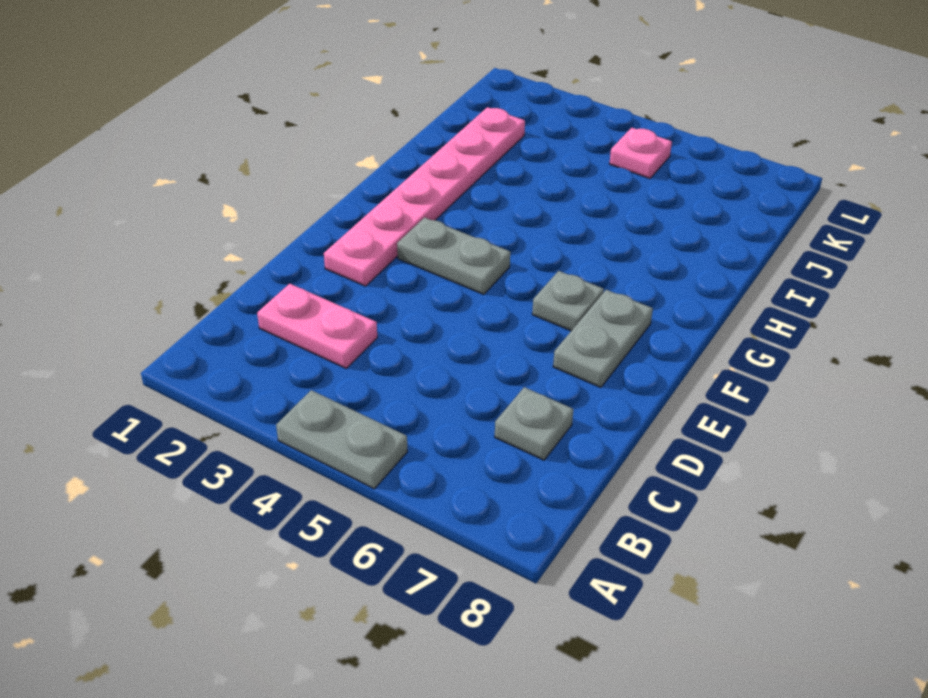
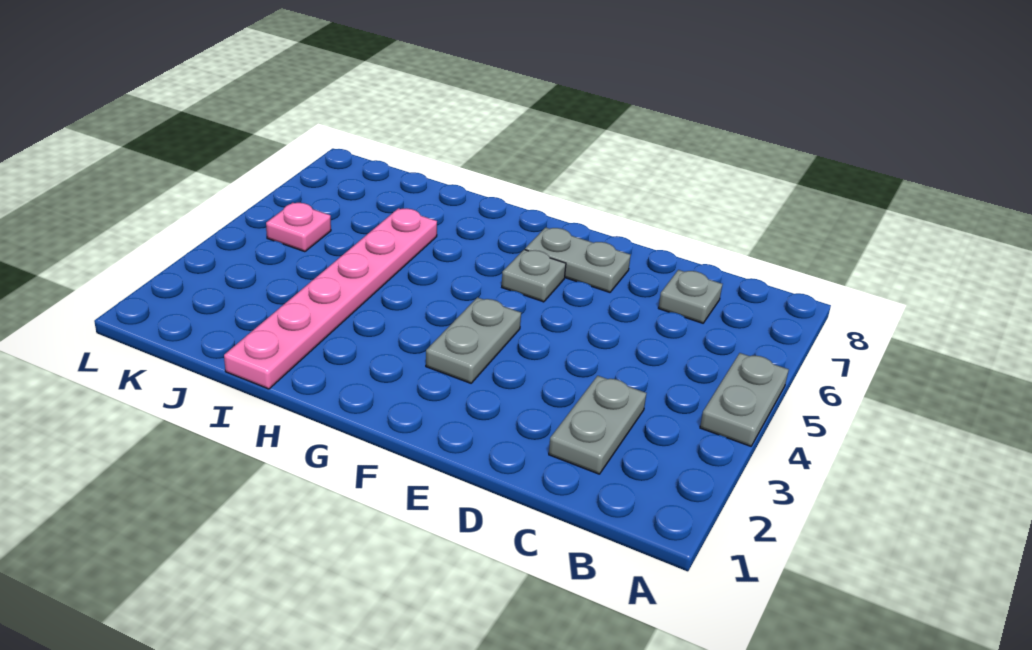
pink 1x2 plate [257,284,377,368] -> grey 1x2 plate [549,376,646,474]
pink 1x6 plate [324,107,525,286] -> pink 1x6 plate turned to [224,208,437,389]

